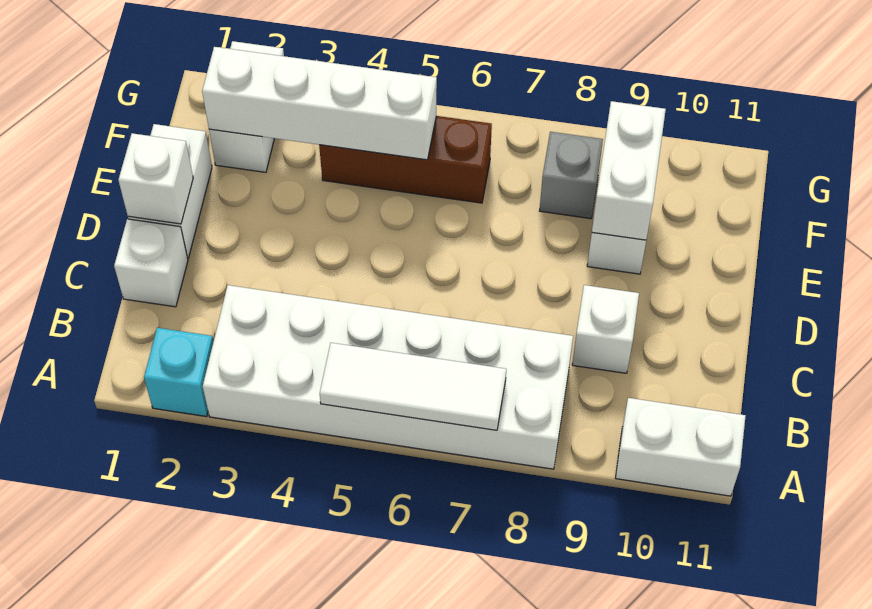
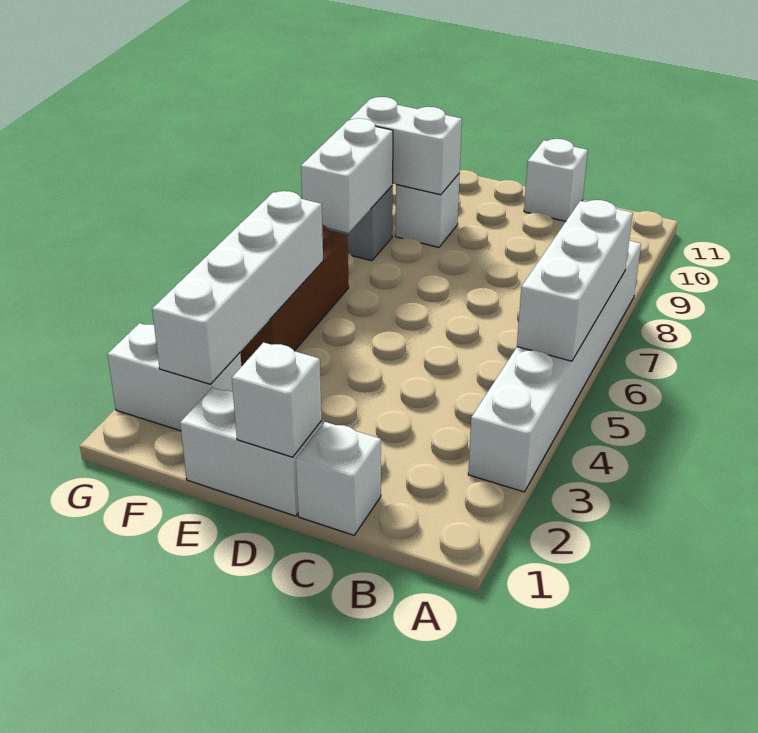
cyan 1x1 brick [144,328,213,416] -> none
white 2x6 brick [203,285,573,469] -> white 1x6 brick [468,241,641,492]
white 1x3 tile [320,343,506,430] -> white 1x3 brick [517,200,633,361]
white 1x2 brick [616,398,746,496] -> white 1x2 brick moved to [301,118,393,233]
white 1x1 brick [572,285,639,373] -> white 1x1 brick moved to [524,139,588,221]

